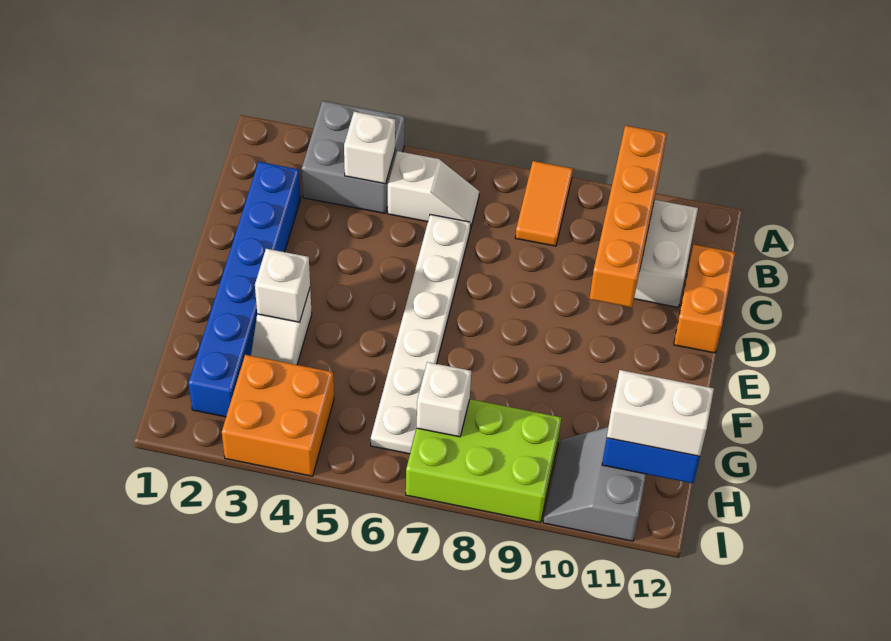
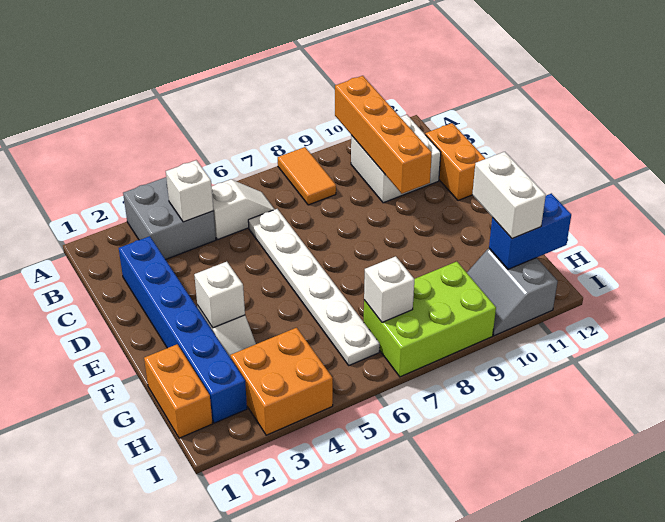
none -> orange 1x2 brick [144,344,213,438]
white 1x2 brick [607,370,714,456] -> white 1x2 brick turned to [472,152,546,239]

